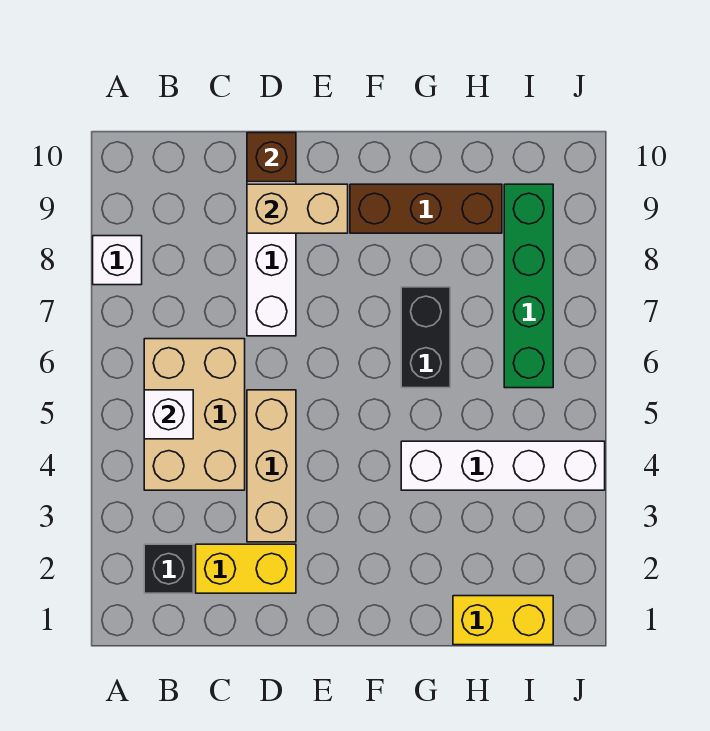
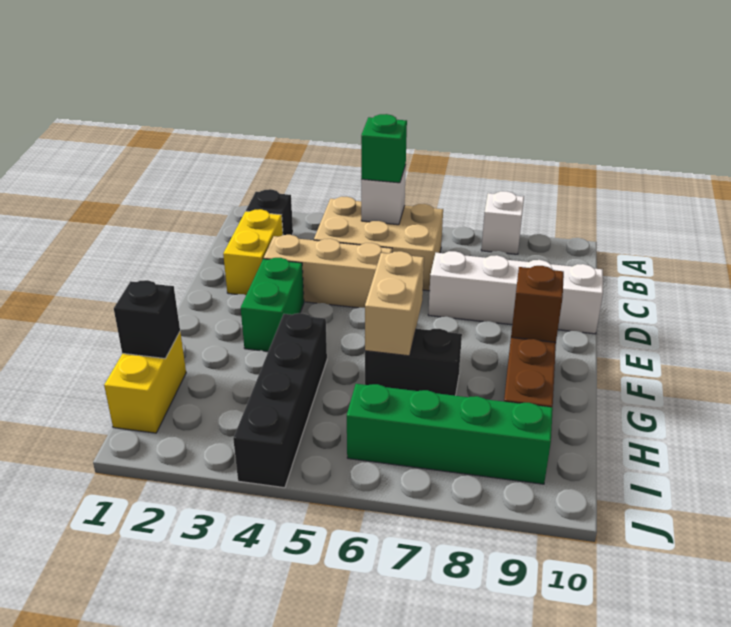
none -> green 1x1 brick [361,114,407,183]
tan 1x2 brick [247,184,348,233] -> tan 1x2 brick moved to [365,251,424,356]
brown 1x1 brick [247,133,296,182] -> brown 1x1 brick moved to [511,266,564,342]
none -> green 1x2 brick [241,258,304,351]
white 1x4 brick [401,441,605,490] -> black 1x4 brick [233,313,327,488]
none -> black 1x1 brick [114,280,180,359]

